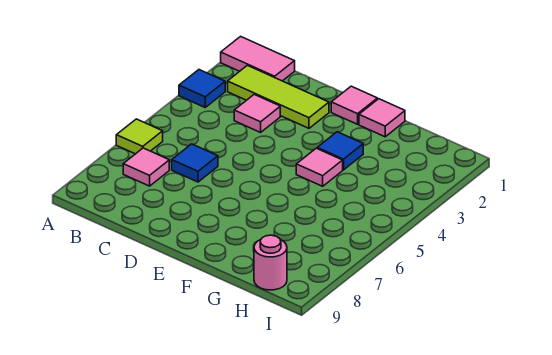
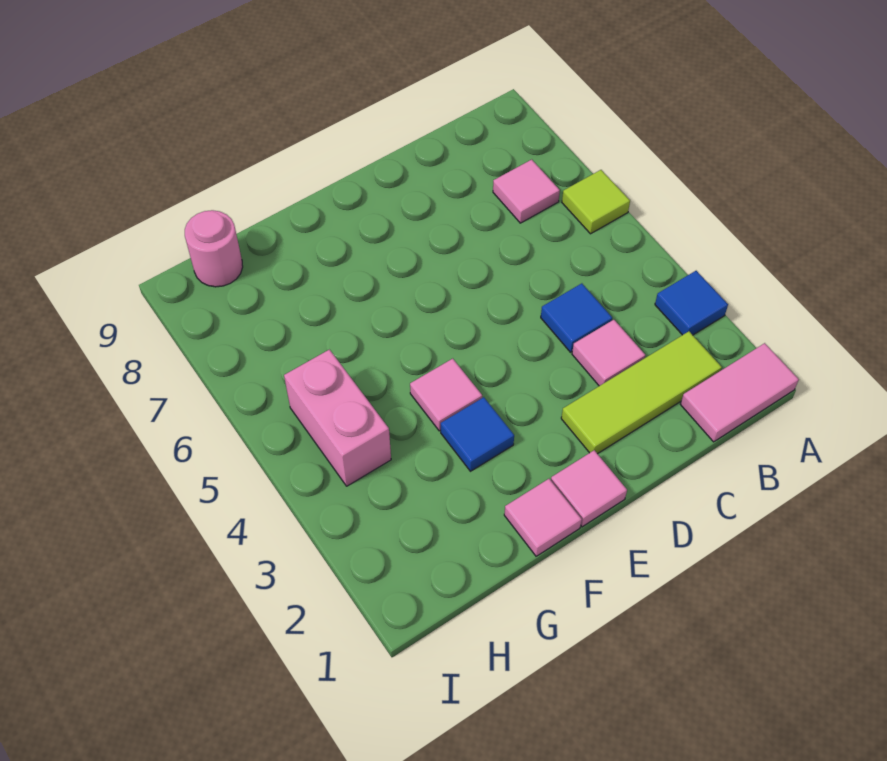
blue 1x1 tile [172,144,218,182] -> blue 1x1 tile moved to [541,283,612,352]
none -> pink 1x2 brick [284,350,391,486]

